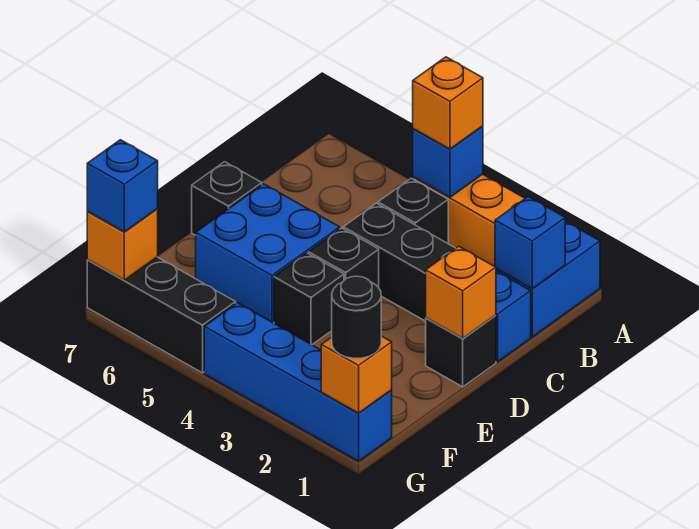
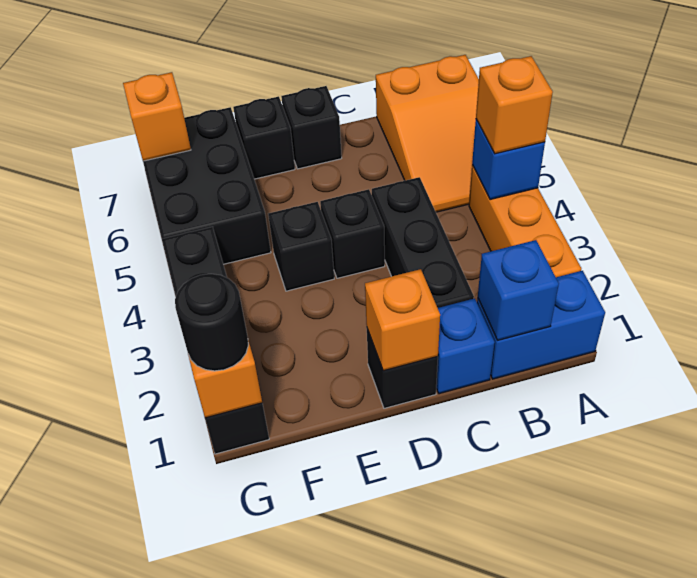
none -> orange 2x3 slope [376,55,479,212]
black 1x1 brick [378,178,448,243] -> black 1x1 brick moved to [233,96,295,179]
blue 2x2 brick [196,184,340,323] -> none
blue 1x4 brick [204,303,392,461] -> black 1x4 brick [162,227,269,454]
black 1x3 brick [87,257,236,373] -> black 2x3 brick [143,107,271,264]
blue 1x1 brick [87,140,158,232] -> none

